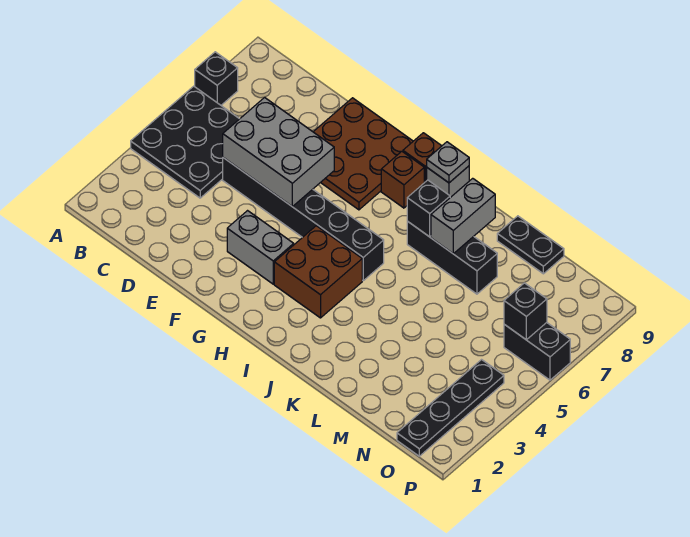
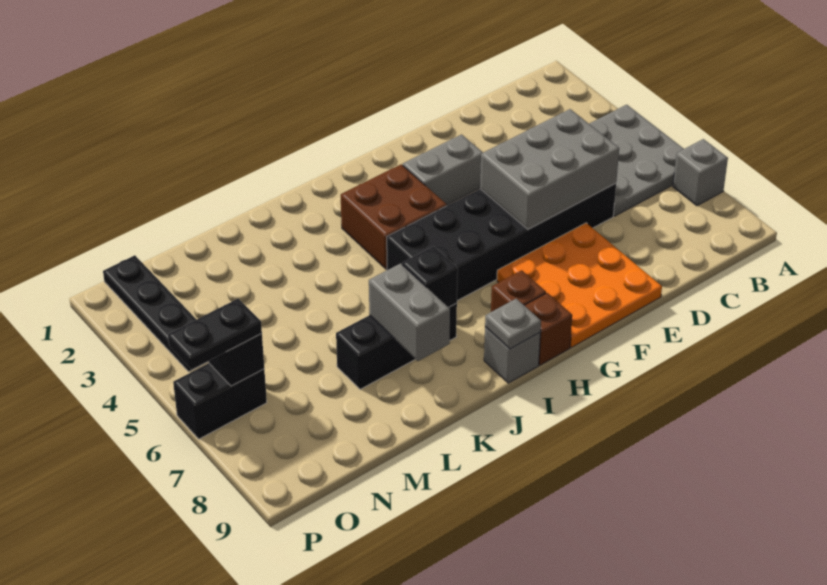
black 3x3 plate [131,86,239,198] -> grey 3x3 plate [589,105,684,216]
black 1x1 brick [195,52,238,105] -> grey 1x1 brick [673,139,728,206]
black 1x6 brick [223,158,384,281] -> black 2x6 brick [387,183,616,301]
brown 3x3 plate [314,98,413,210] -> orange 3x3 plate [497,223,662,347]
black 1x2 plate [497,216,564,274] -> black 1x2 plate moved to [168,299,262,370]

